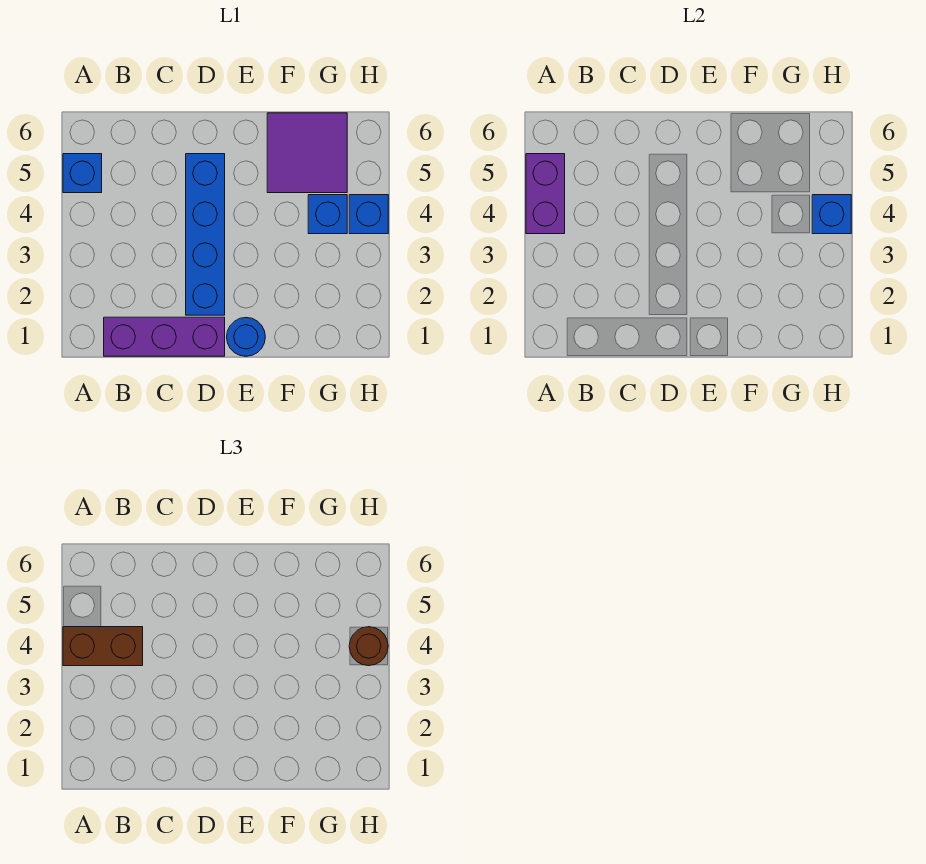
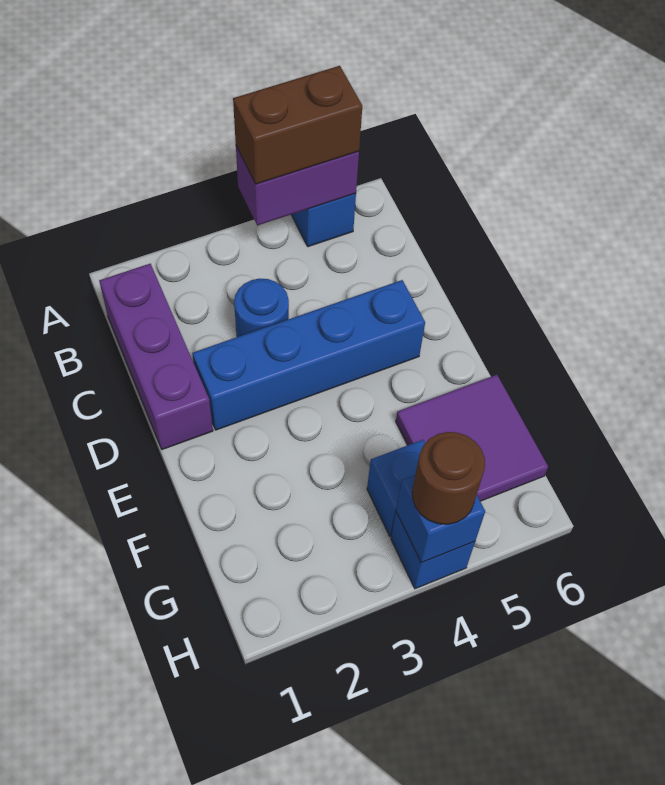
brown 1x2 brick [63,627,143,666] -> brown 1x2 brick turned to [233,66,362,184]
blue 1x1 round brick [227,318,265,356] -> blue 1x1 round brick moved to [234,279,289,337]

